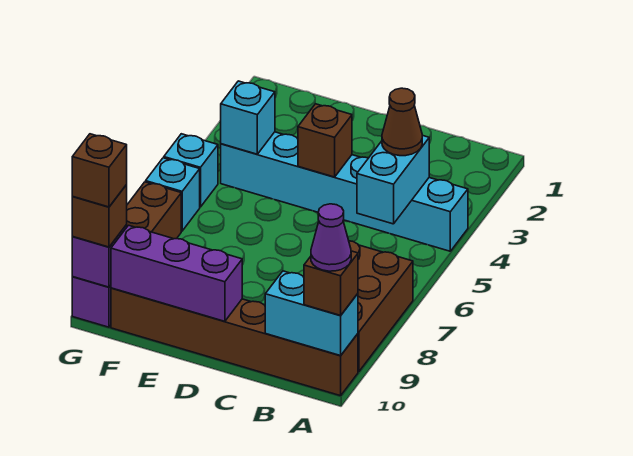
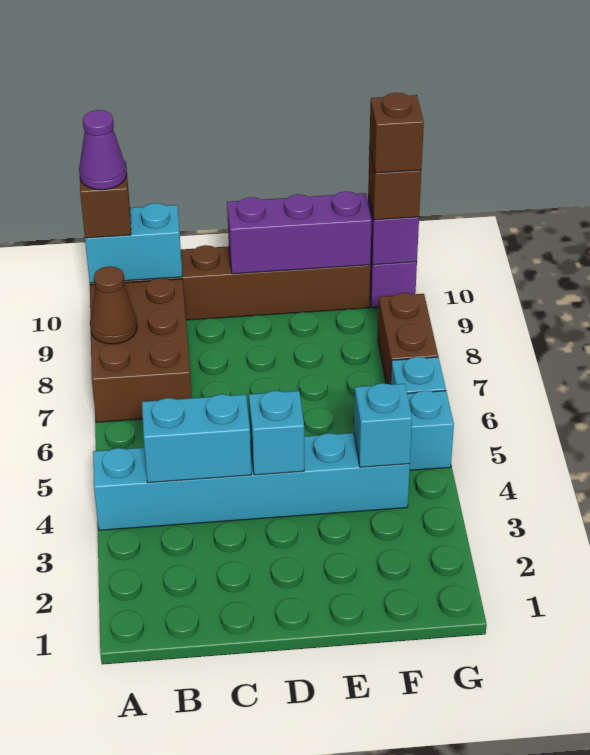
cyan 1x2 brick [357,135,429,224] -> cyan 1x2 brick turned to [142,394,251,483]
brown 1x1 cone [382,88,422,156] -> brown 1x1 cone moved to [90,266,137,344]
brown 1x1 brick [298,104,352,177] -> cyan 1x1 brick [249,391,304,475]

